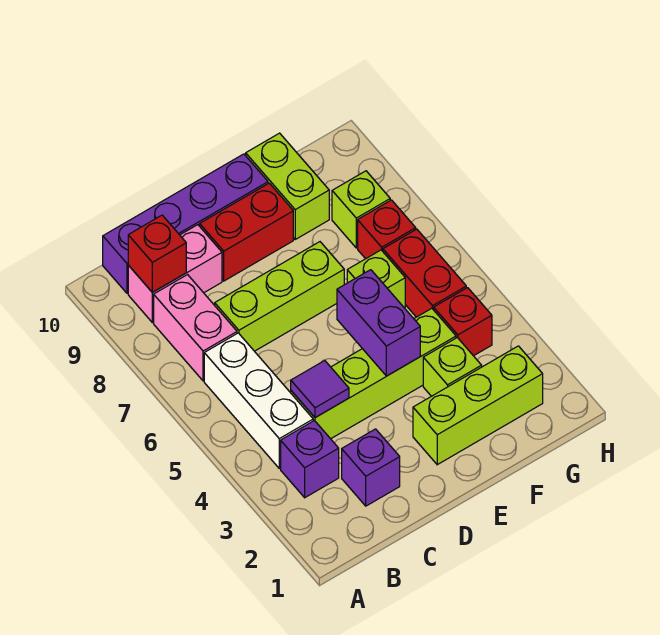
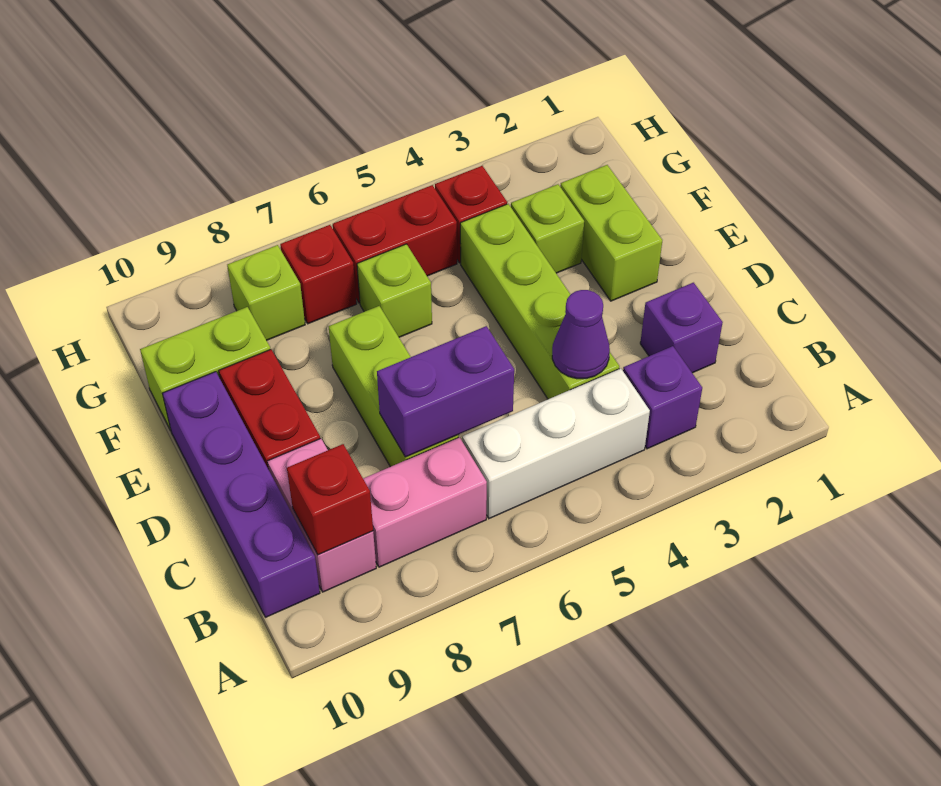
purple 1x1 tile [291,361,349,418] -> purple 1x1 cone [552,290,610,379]
lime 1x3 brick [413,346,543,465] -> lime 1x2 brick [560,165,662,301]
purple 1x2 brick [337,270,420,376] -> purple 1x2 brick moved to [377,326,514,457]

